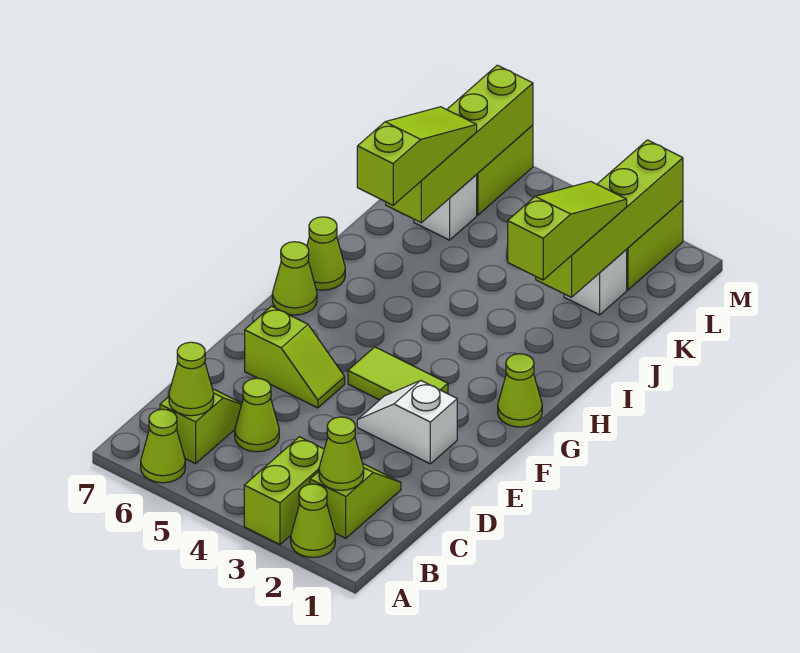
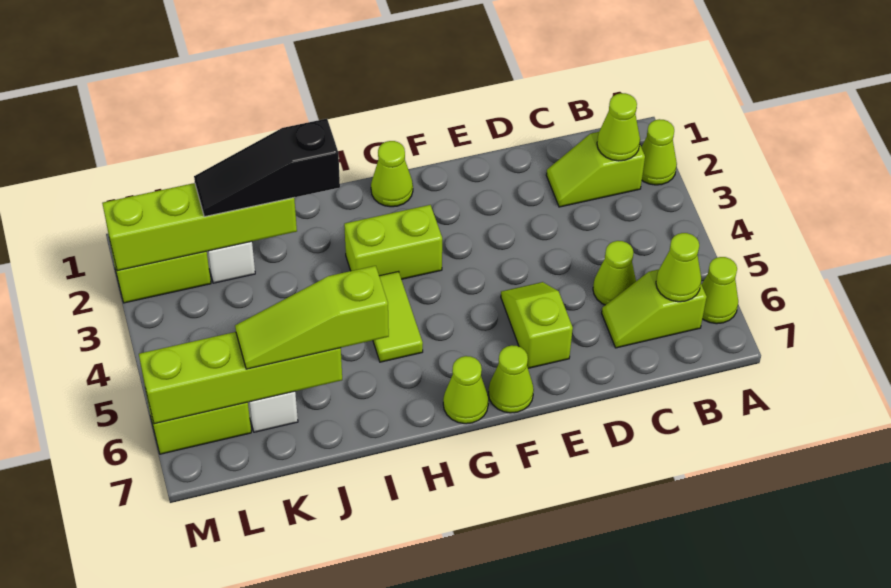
lime 1x2 brick [244,437,324,544] -> lime 1x2 brick moved to [344,205,442,279]
white 1x2 slope [357,380,457,464] -> none
lime 1x2 tile [348,347,448,400] -> lime 1x2 tile moved to [373,272,423,362]
lime 1x1 cone [307,217,345,290] -> lime 1x1 cone moved to [489,345,534,413]
lime 1x3 slope [508,181,627,280] -> black 1x3 slope [194,119,340,217]

